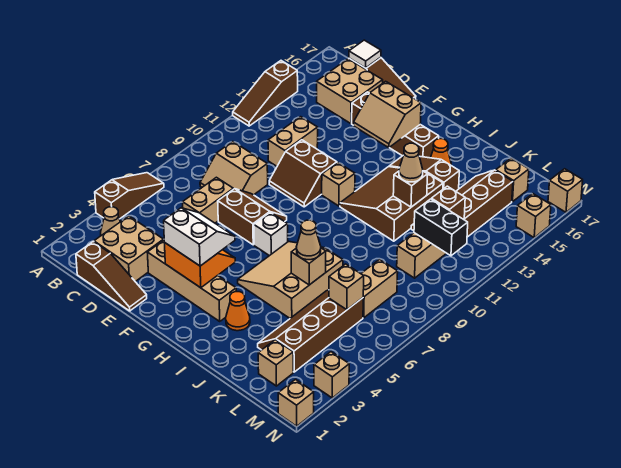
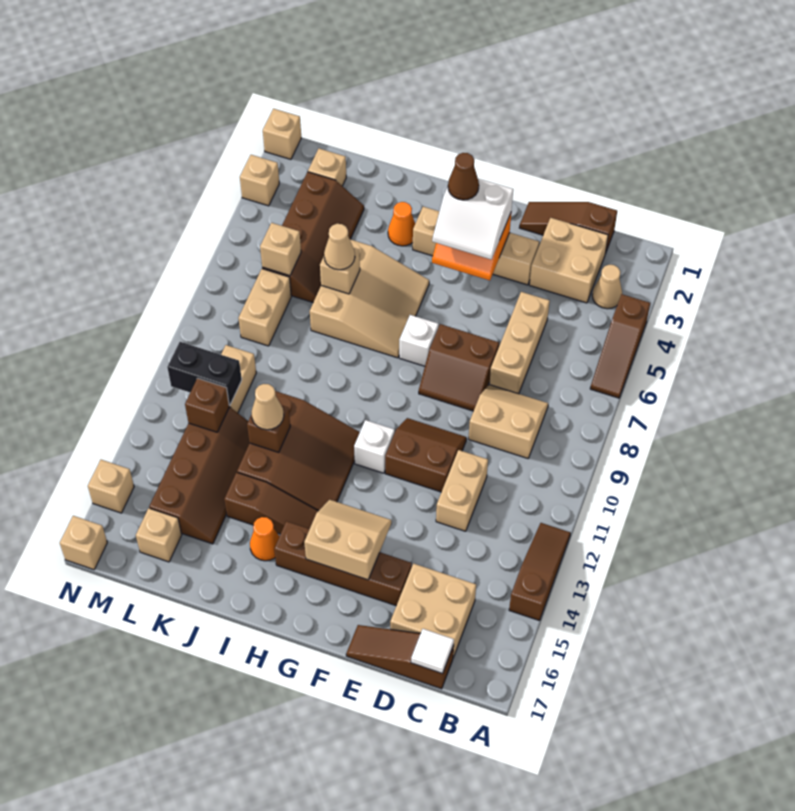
tan 1x2 brick [183,177,233,223] -> tan 1x3 brick [489,292,550,394]
none -> brown 1x1 cone [448,153,479,200]
tan 1x1 brick [322,162,355,206] -> white 1x1 brick [354,420,395,473]

